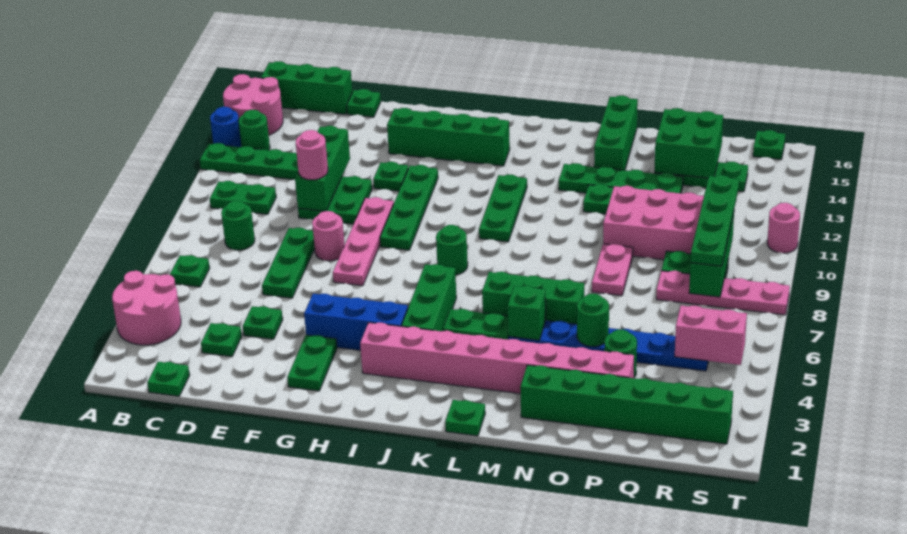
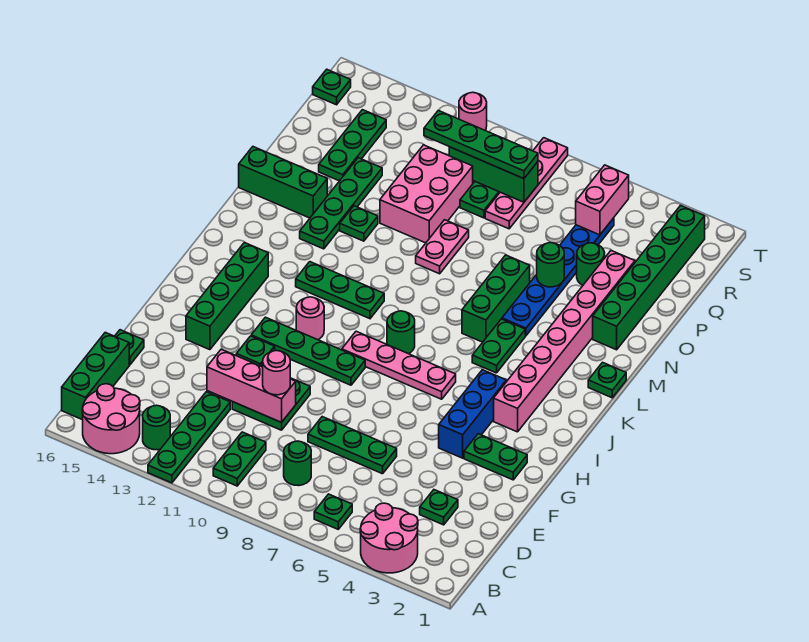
blue 1x1 round brick [210,107,241,147] -> none
green 1x1 plate [147,362,190,396] -> none
green 1x1 plate [243,306,283,339] -> none
green 1x3 brick [295,126,350,211] -> pink 1x3 brick [207,349,296,422]
pink 1x1 round brick [312,211,344,261] -> pink 1x1 round brick moved to [296,297,324,340]
pink 1x4 plate [333,197,394,286] -> pink 1x4 plate moved to [342,331,456,399]
green 1x3 brick [402,264,456,331] -> none
green 1x1 brick [508,286,546,340] -> none
pink 1x2 plate [592,244,633,296] -> pink 1x2 plate turned to [416,220,469,274]
green 2x2 brick [654,108,723,178] -> none

